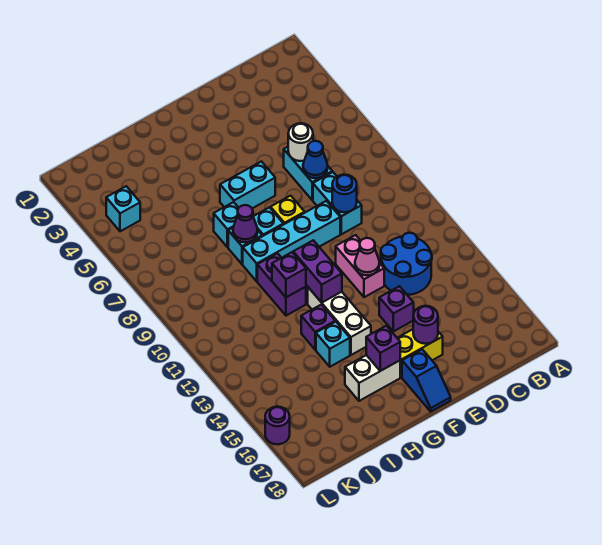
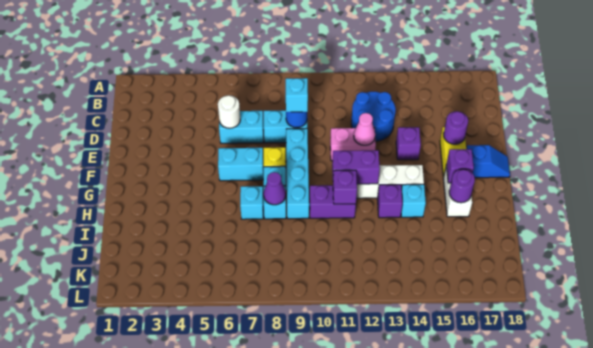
blue 1x1 cone [303,141,328,178] -> none
cyan 1x2 brick [220,161,275,208] -> cyan 1x2 brick turned to [218,148,263,181]
cyan 1x1 brick [106,186,140,231] -> cyan 1x1 brick moved to [286,78,308,112]
purple 1x1 round brick [265,407,290,444] -> purple 1x1 round brick moved to [449,169,475,203]

